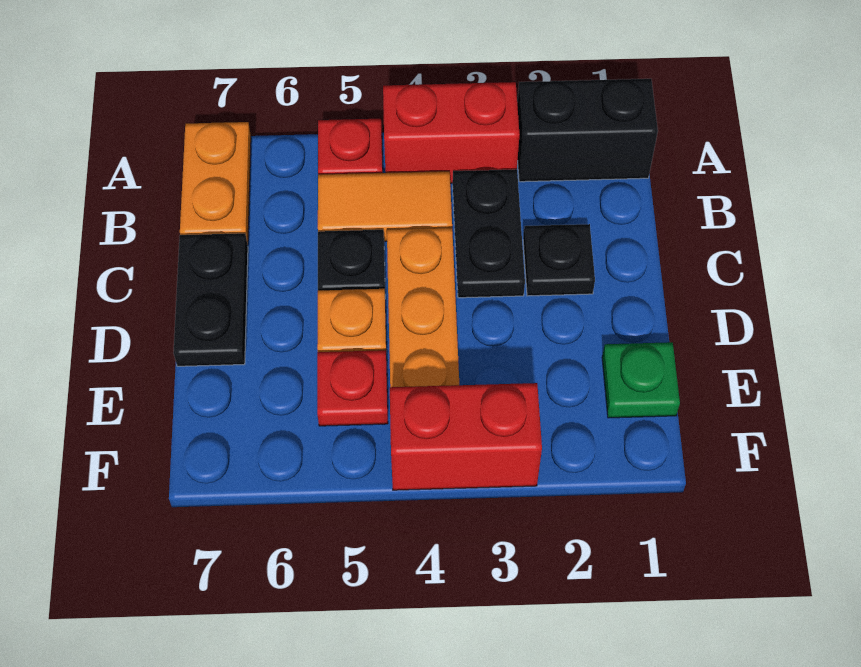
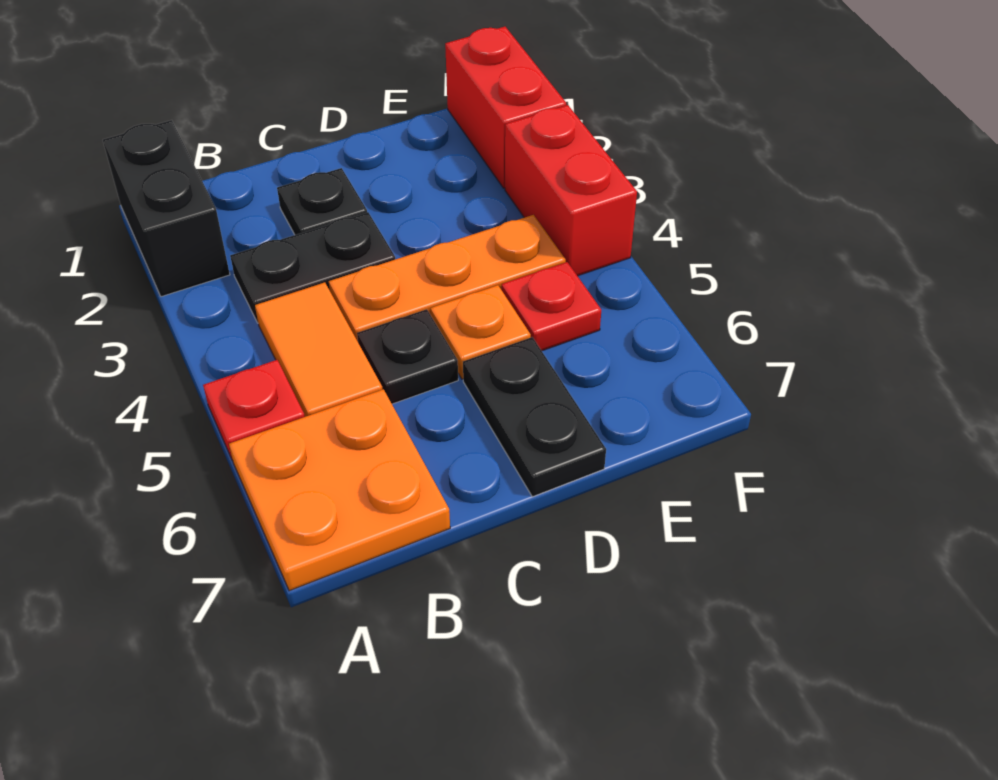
red 1x2 brick [383,82,520,183] -> red 1x2 brick moved to [445,27,566,188]
orange 1x2 plate [180,122,251,245] -> orange 2x2 plate [229,389,450,591]
black 1x2 plate [173,233,248,366] -> black 1x2 plate turned to [463,337,606,497]
green 1x1 plate [602,342,680,418] -> none

